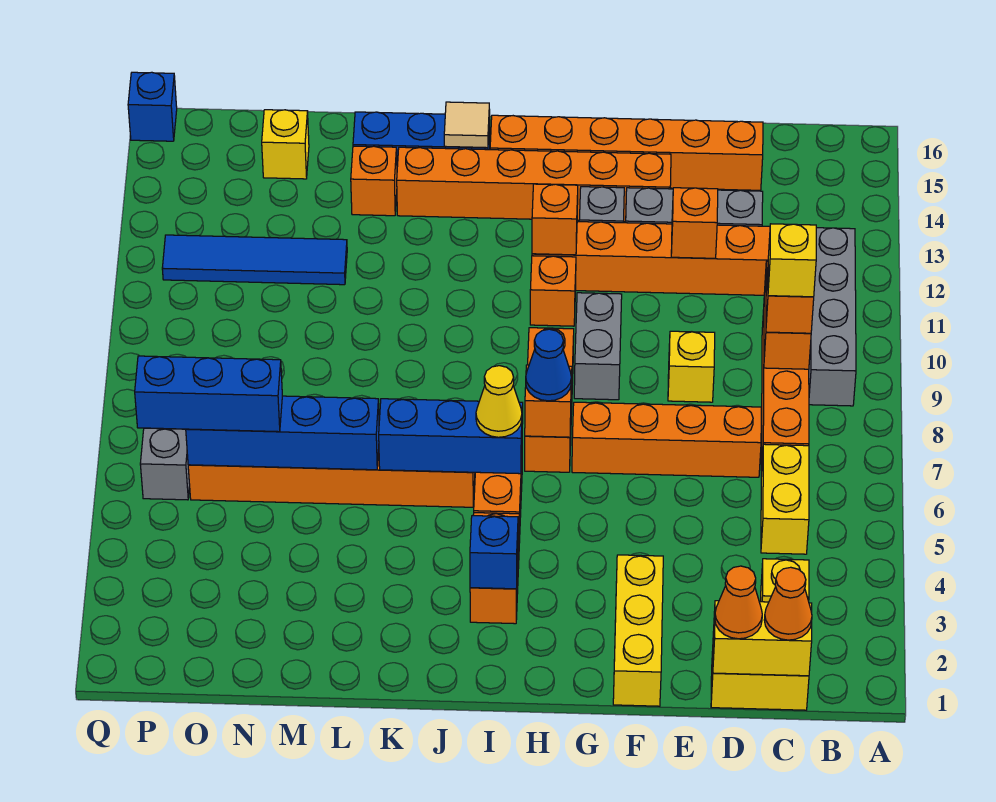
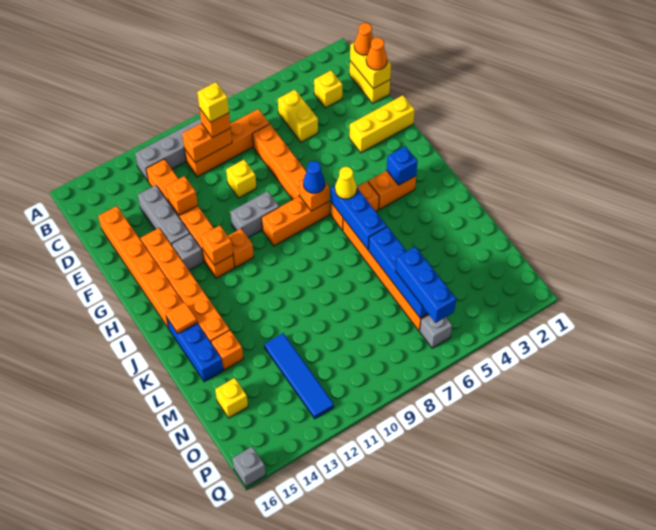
yellow 1x2 brick [761,444,809,554] -> yellow 1x2 brick turned to [278,90,318,142]
tan 1x1 tile [444,102,490,148] -> orange 1x1 tile [166,302,197,333]
blue 1x1 brick [128,72,177,141] -> grey 1x1 brick [232,447,266,487]

